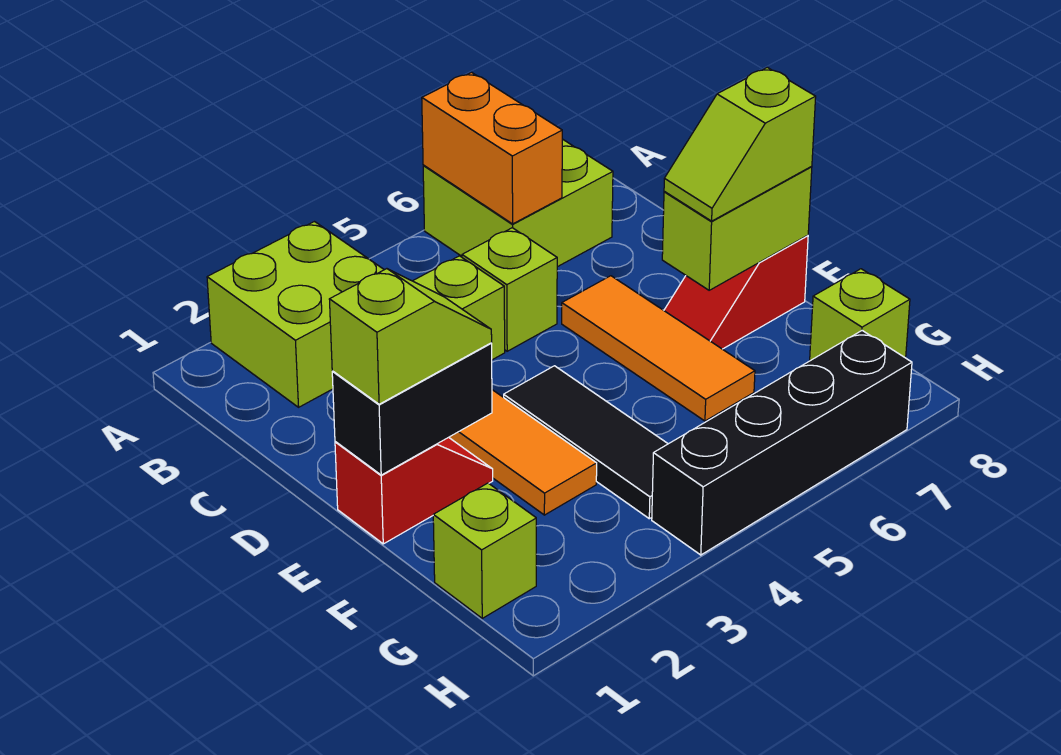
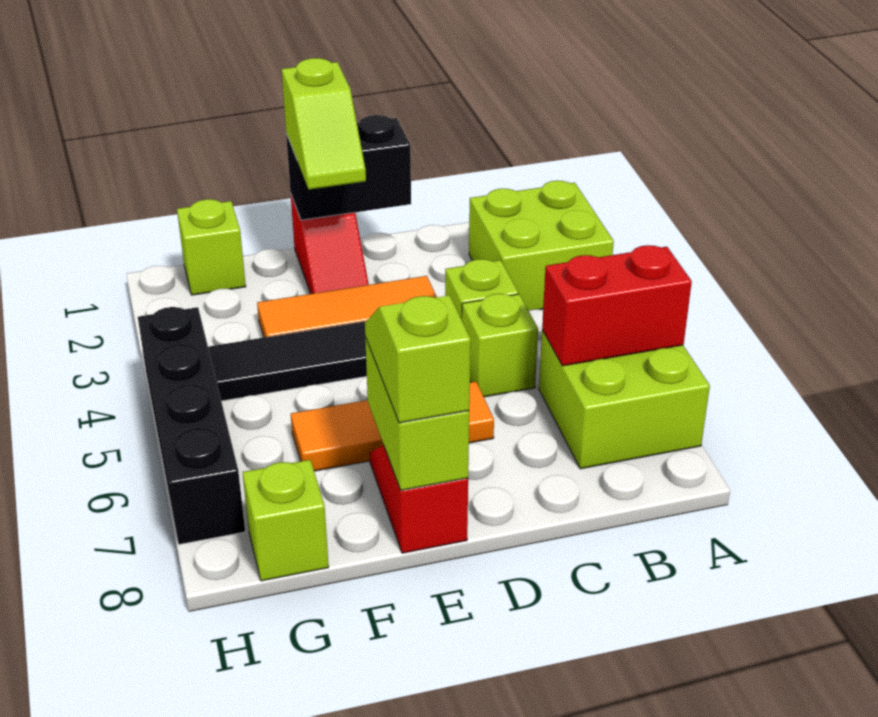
orange 1x2 brick [422,72,562,224] -> red 1x2 brick [542,245,692,366]
black 1x2 brick [332,343,492,475] -> black 1x2 brick turned to [286,115,411,220]

